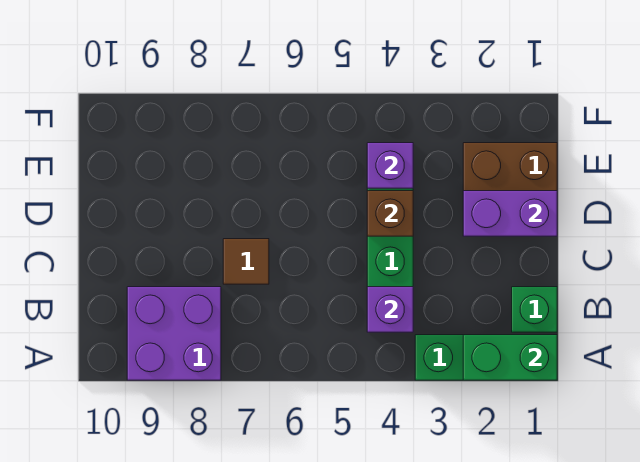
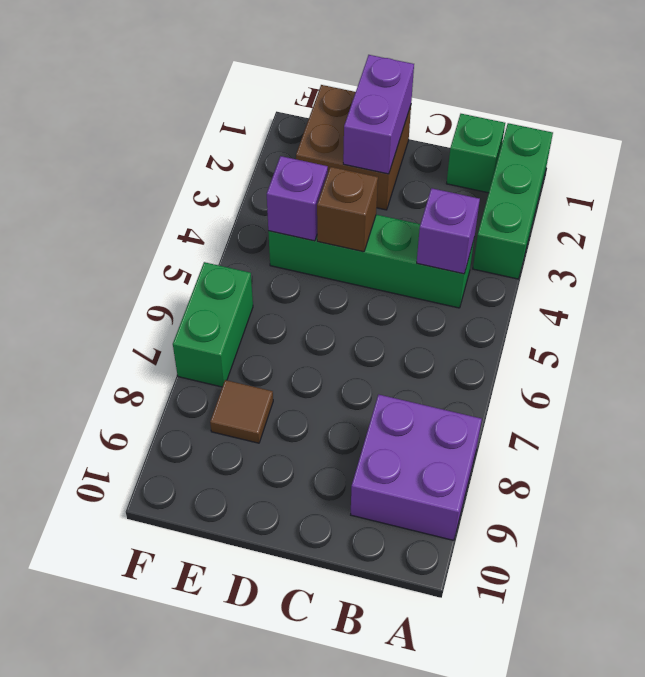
green 1x2 brick [463,335,557,380] -> green 1x2 brick moved to [173,262,253,387]
brown 1x1 tile [223,239,269,284] -> brown 1x1 tile moved to [210,380,273,443]

